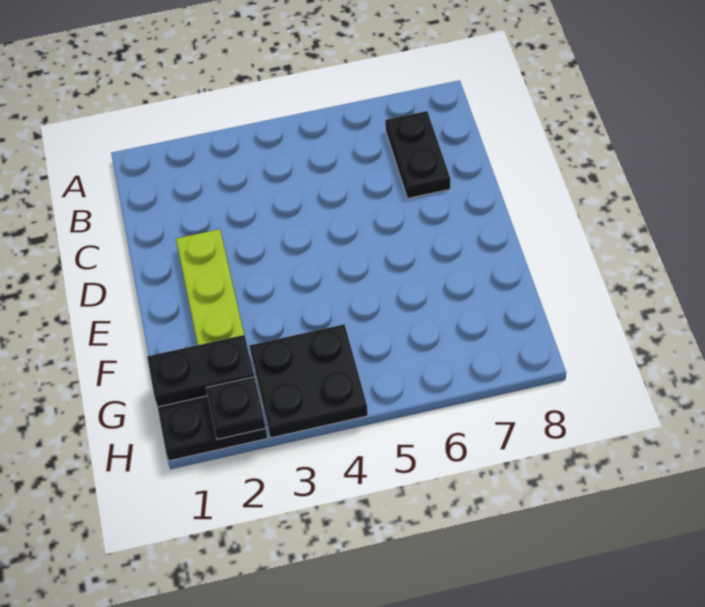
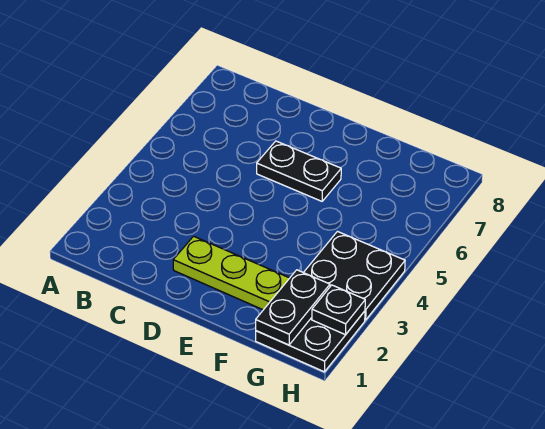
black 1x2 plate [385,111,450,199] -> black 1x2 plate moved to [257,141,341,201]

